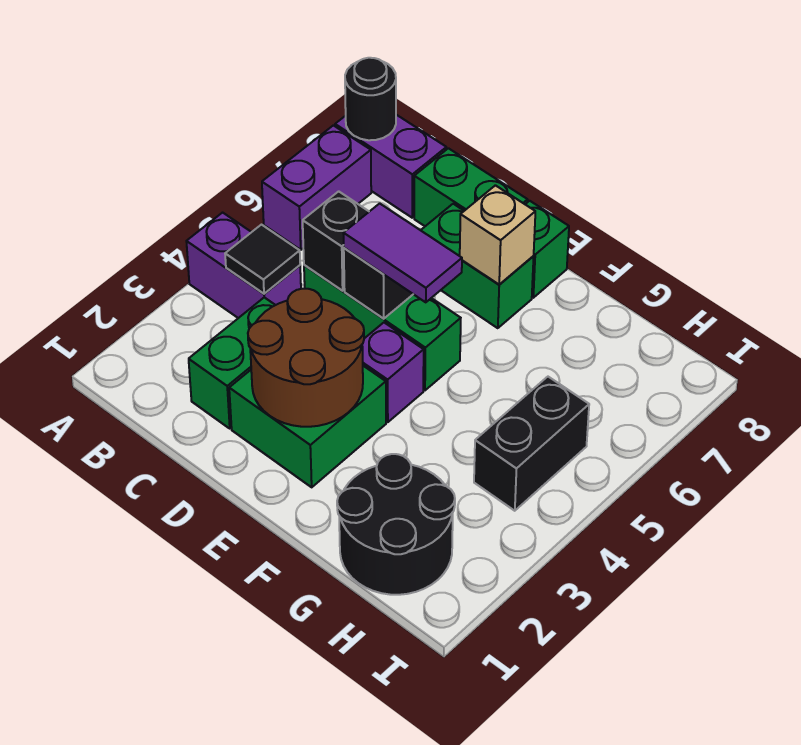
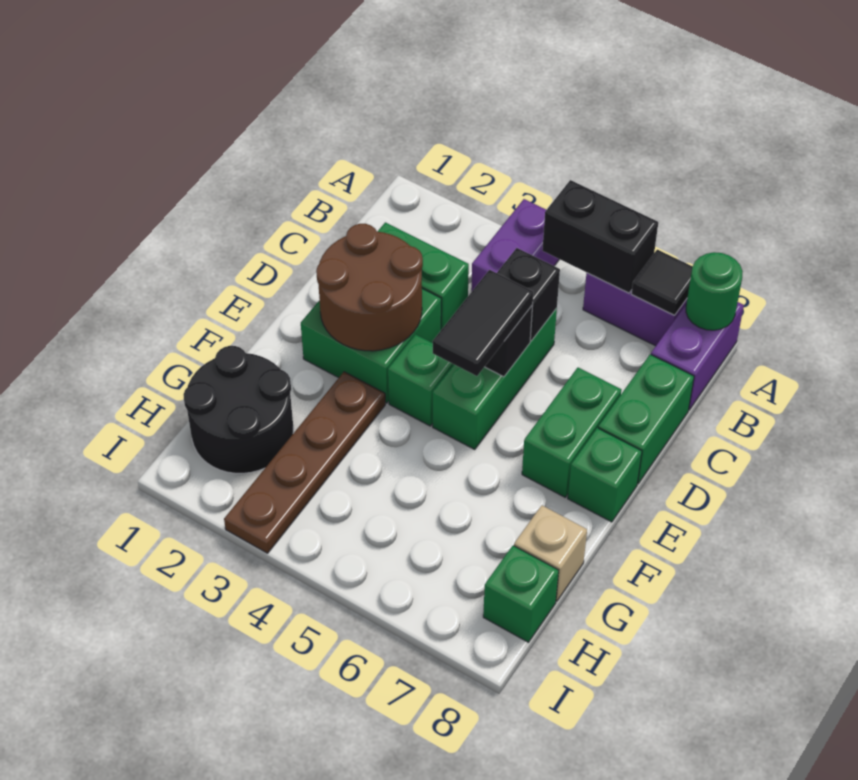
black 1x1 round brick [345,58,396,140] -> green 1x1 round brick [686,252,743,330]
black 1x1 tile [225,225,300,294] -> black 1x1 tile moved to [631,250,693,315]
purple 1x2 tile [343,203,462,302] -> black 1x2 tile [433,270,533,376]
purple 1x1 brick [362,323,424,422] -> green 1x1 brick [388,334,454,426]
tan 1x1 brick [460,185,535,285] -> tan 1x1 brick moved to [514,505,587,601]
none -> brown 1x4 plate [224,372,385,553]
black 1x2 brick [474,377,589,511] -> black 1x2 brick moved to [542,180,658,293]
none -> green 1x1 brick [483,546,559,642]

